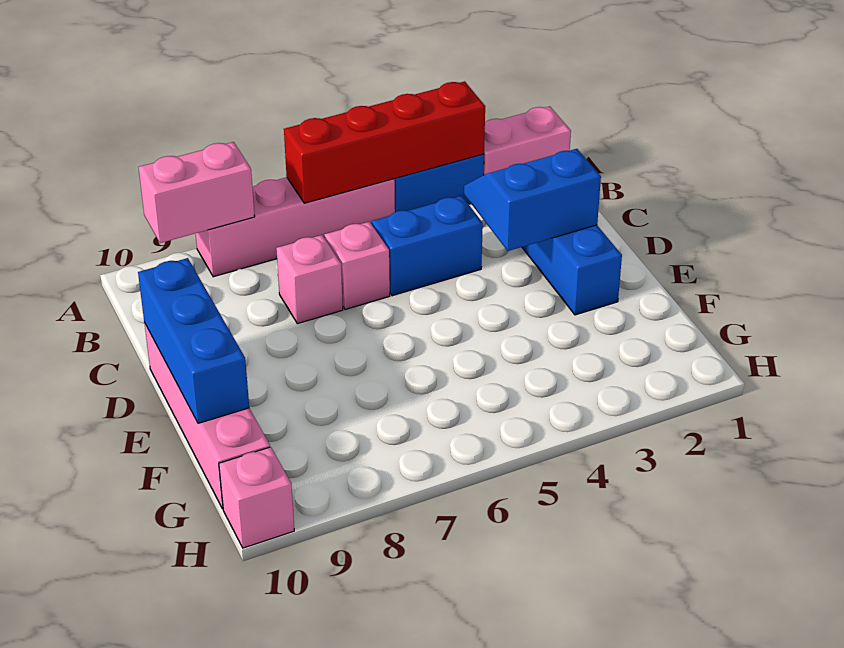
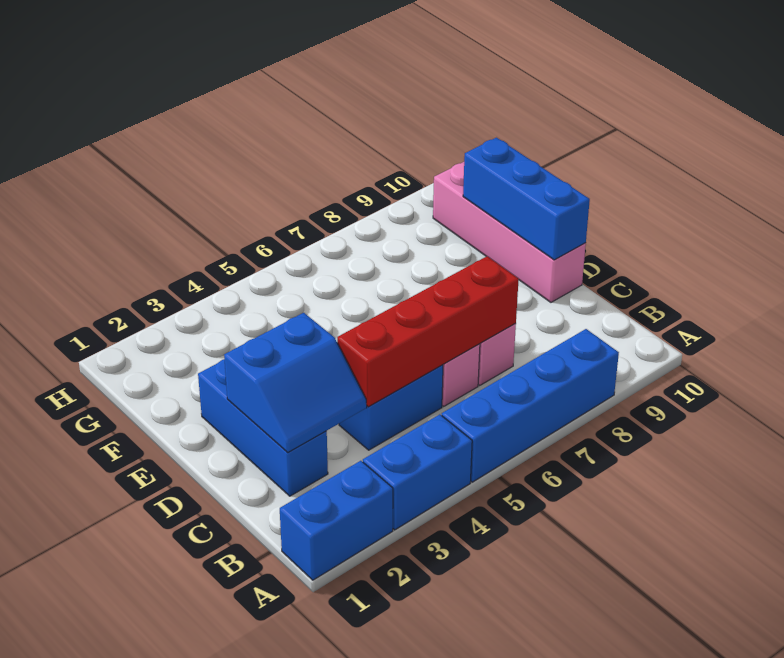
pink 1x2 brick [484,106,571,175] -> blue 1x2 brick [280,461,393,580]
red 1x4 brick [284,81,485,203] -> red 1x4 brick moved to [337,256,519,407]
pink 1x4 brick [195,177,395,277] -> blue 1x4 brick [442,329,619,482]
pink 1x2 brick [139,142,255,243] -> none
pink 1x1 brick [219,447,294,548] -> none

